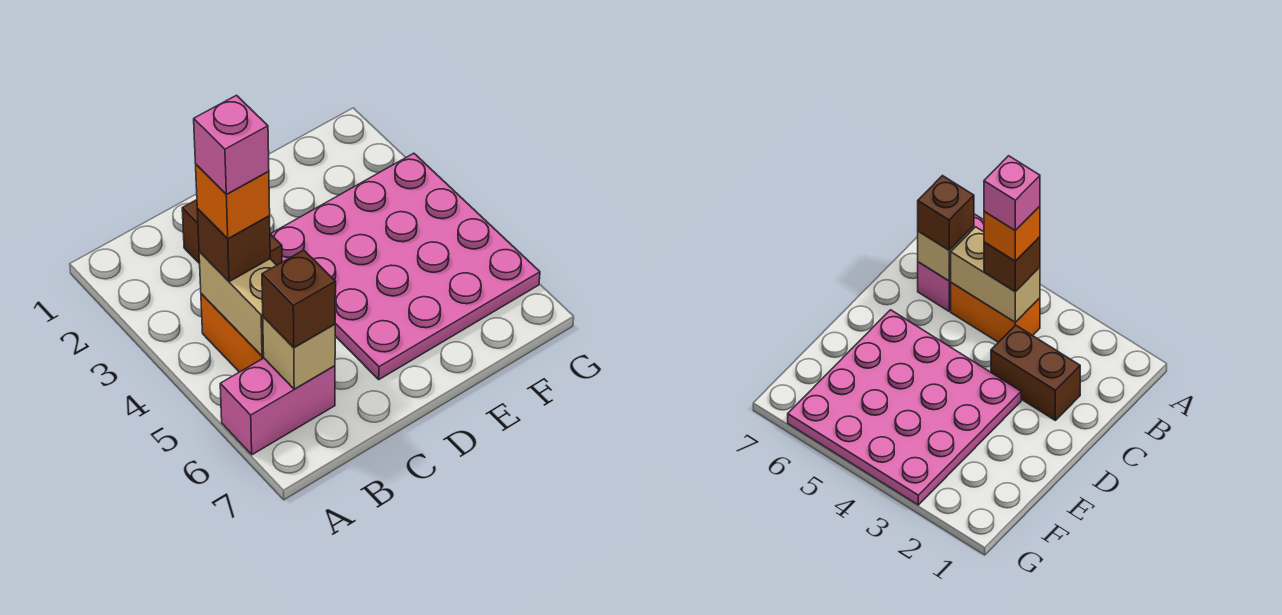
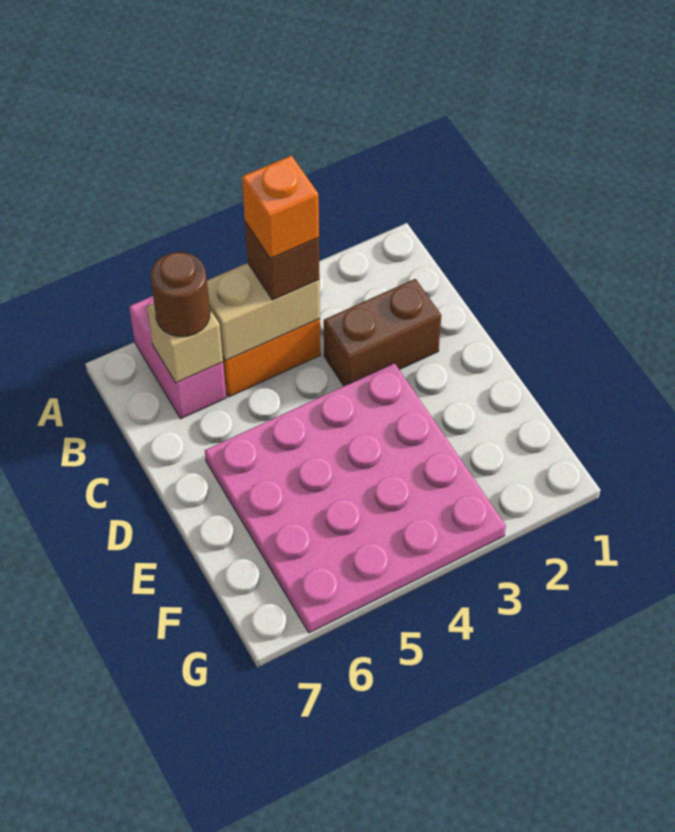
pink 1x1 brick [194,95,269,194] -> none
brown 1x1 brick [262,250,336,348] -> brown 1x1 round brick [151,252,210,337]

